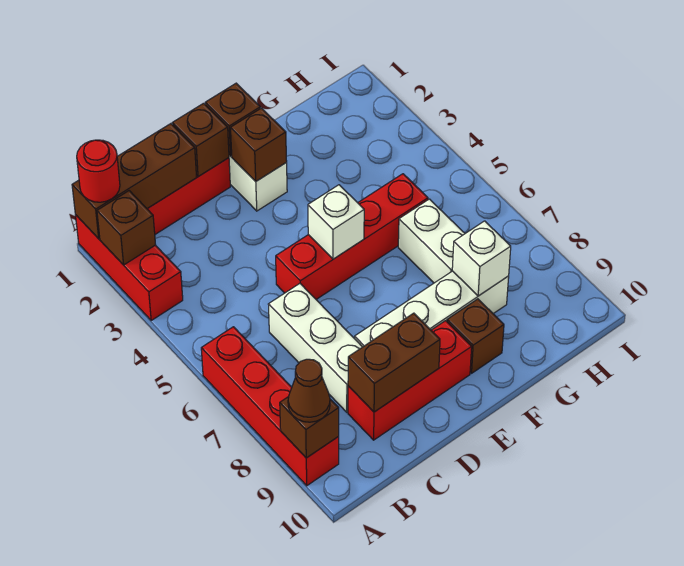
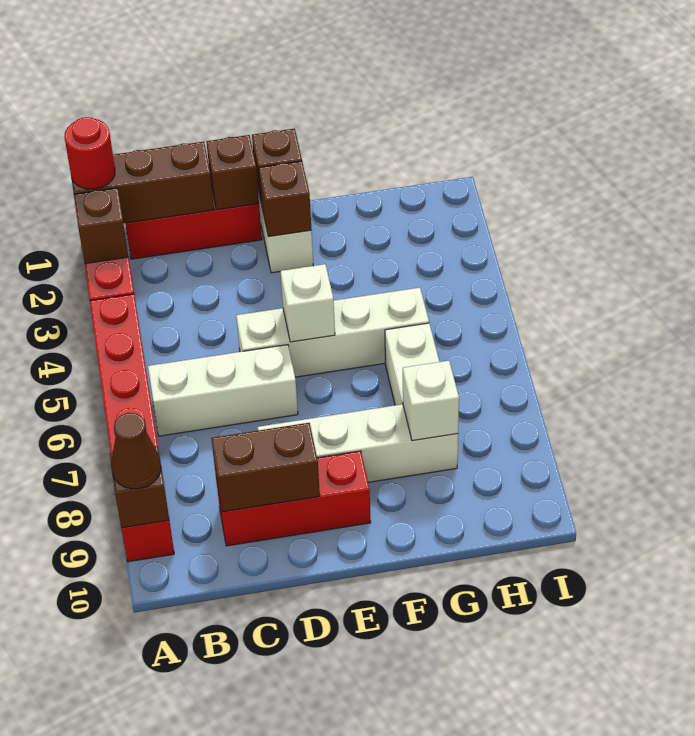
red 1x4 brick [201,327,339,486] -> red 1x6 brick [90,294,174,562]
white 1x3 brick [268,284,362,412] -> white 1x3 brick turned to [148,345,298,436]
red 1x4 brick [276,174,428,299] -> white 1x4 brick [236,288,429,377]
brown 1x1 brick [447,299,504,373] -> none

